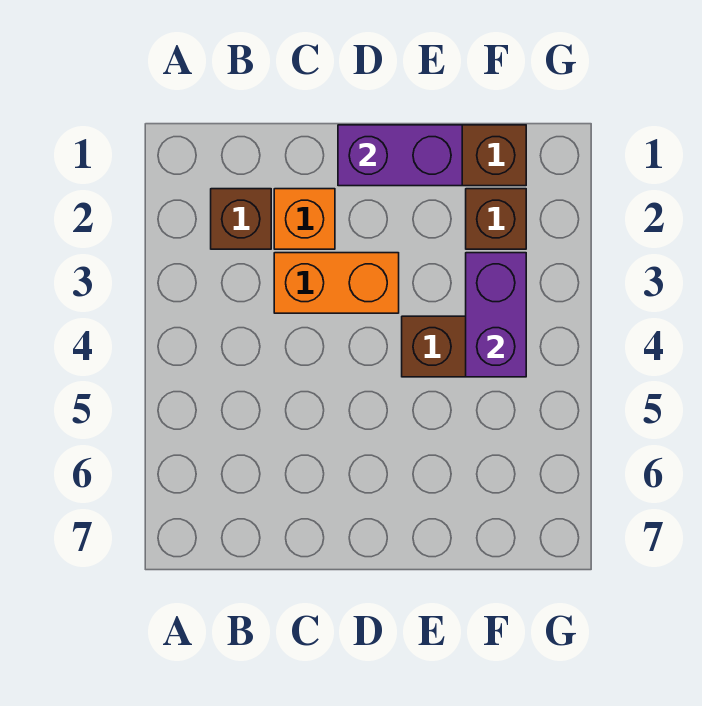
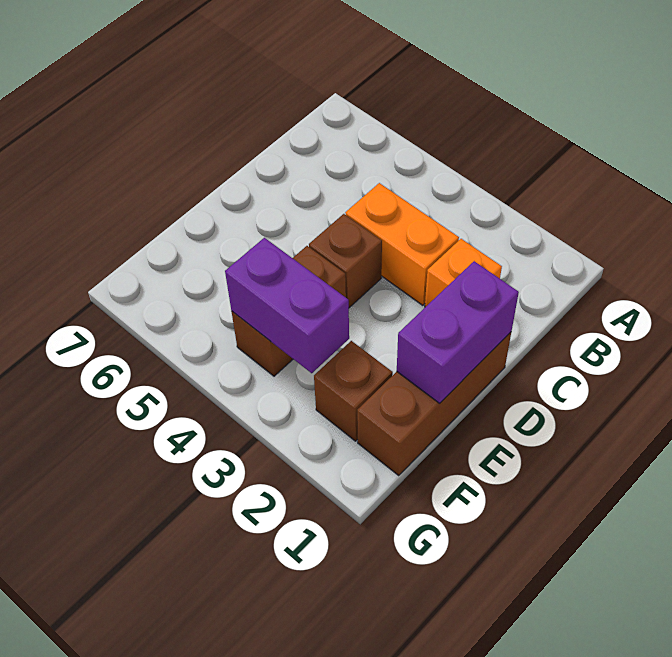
brown 1x1 brick [211,189,271,249] -> brown 1x1 brick moved to [309,214,382,308]
orange 1x2 brick [274,253,399,313] -> orange 1x2 brick turned to [345,183,459,305]

